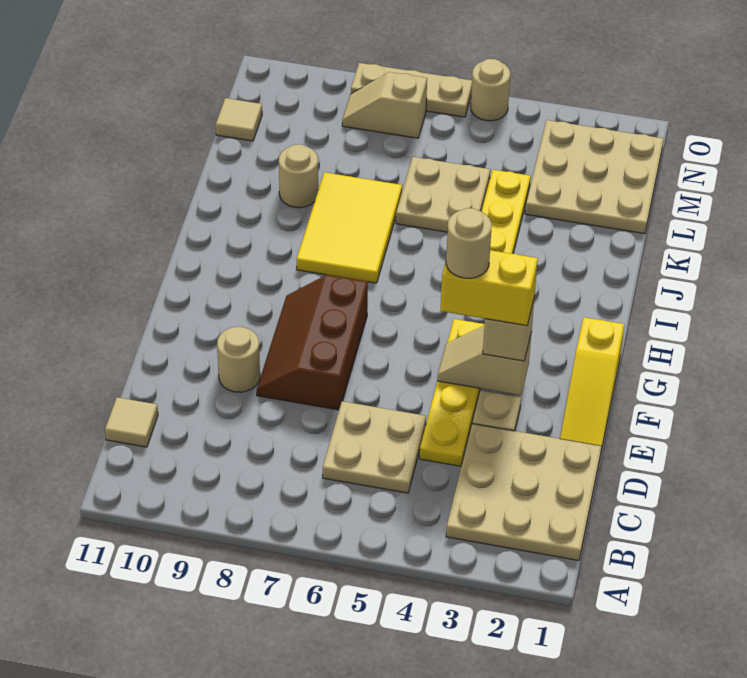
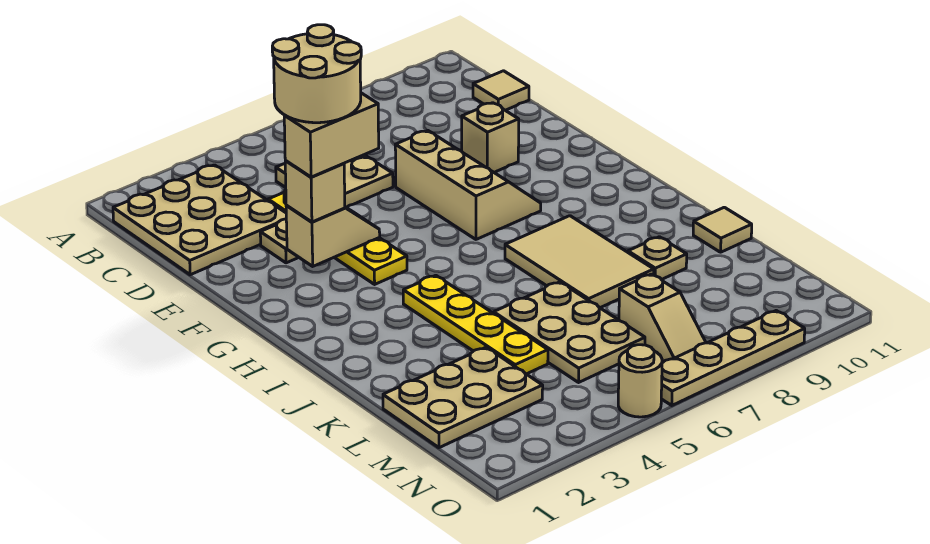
yellow 1x3 slope [560,317,624,450] -> none
brown 2x3 slope [257,275,368,410] -> tan 2x3 slope [395,131,541,239]
tan 1x1 round brick [217,327,260,392] -> tan 1x1 brick [462,103,519,172]
yellow 1x2 brick [440,250,538,326] -> tan 1x2 brick [284,93,379,177]
tan 1x1 round brick [446,208,492,278] -> tan 2x2 round brick [272,25,361,123]
yellow 2x3 tile [296,172,402,283] -> tan 2x3 tile [505,216,654,308]
tan 2x2 plate [396,157,490,232] -> tan 2x3 plate [494,282,645,382]
tan 1x1 round brick [279,144,318,208] -> tan 1x1 plate [628,237,687,280]
tan 3x3 plate [525,120,663,234] -> tan 2x3 plate [383,347,543,448]
tan 1x1 tile [216,98,262,141] -> tan 1x1 tile moved to [693,207,752,252]
tan 1x2 slope [342,72,427,138] -> tan 1x2 slope turned to [619,274,706,362]
tan 1x3 plate [351,63,472,117] -> tan 1x4 plate [661,311,805,405]

